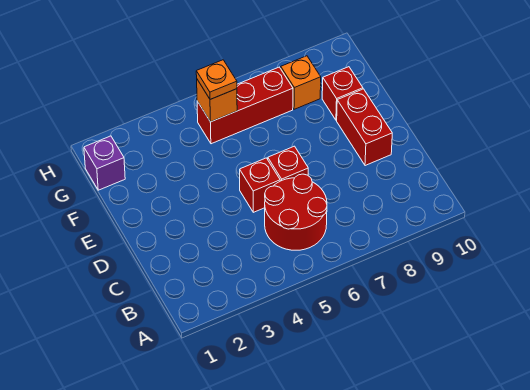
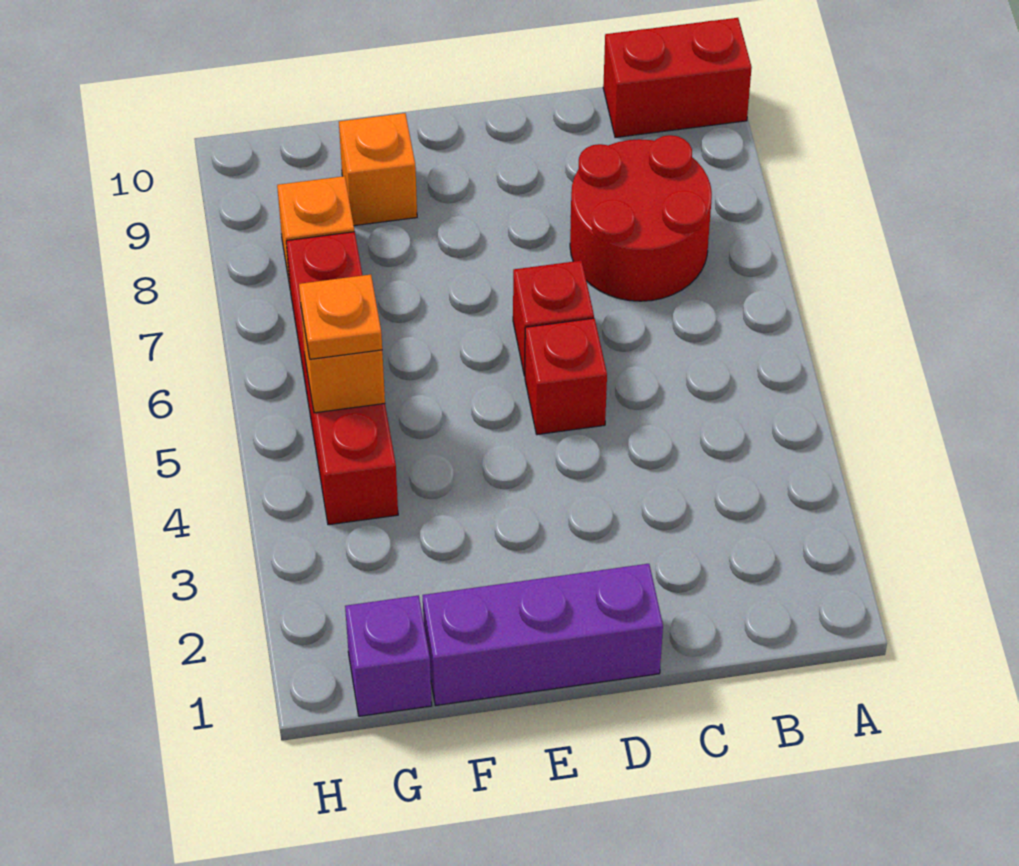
red 2x2 round brick [265,174,327,250] -> red 2x2 round brick moved to [570,135,712,301]
none -> purple 1x3 brick [423,564,663,705]
red 1x2 brick [337,89,392,166] -> red 1x2 brick moved to [603,18,752,138]
red 1x1 brick [322,67,363,120] -> orange 1x1 brick [339,113,417,226]
red 1x3 brick [197,67,293,144] -> red 1x4 brick [286,232,398,525]

